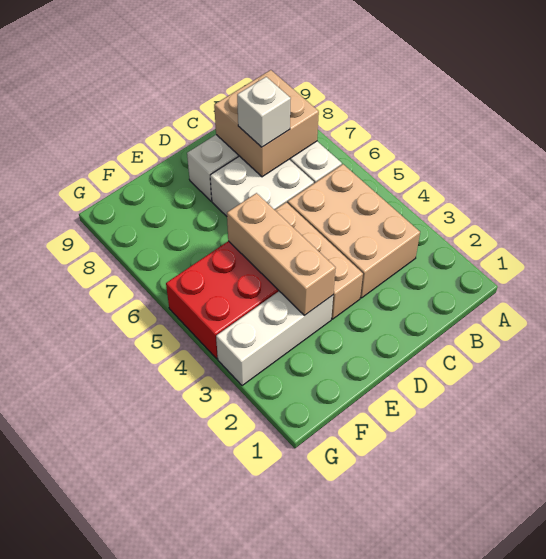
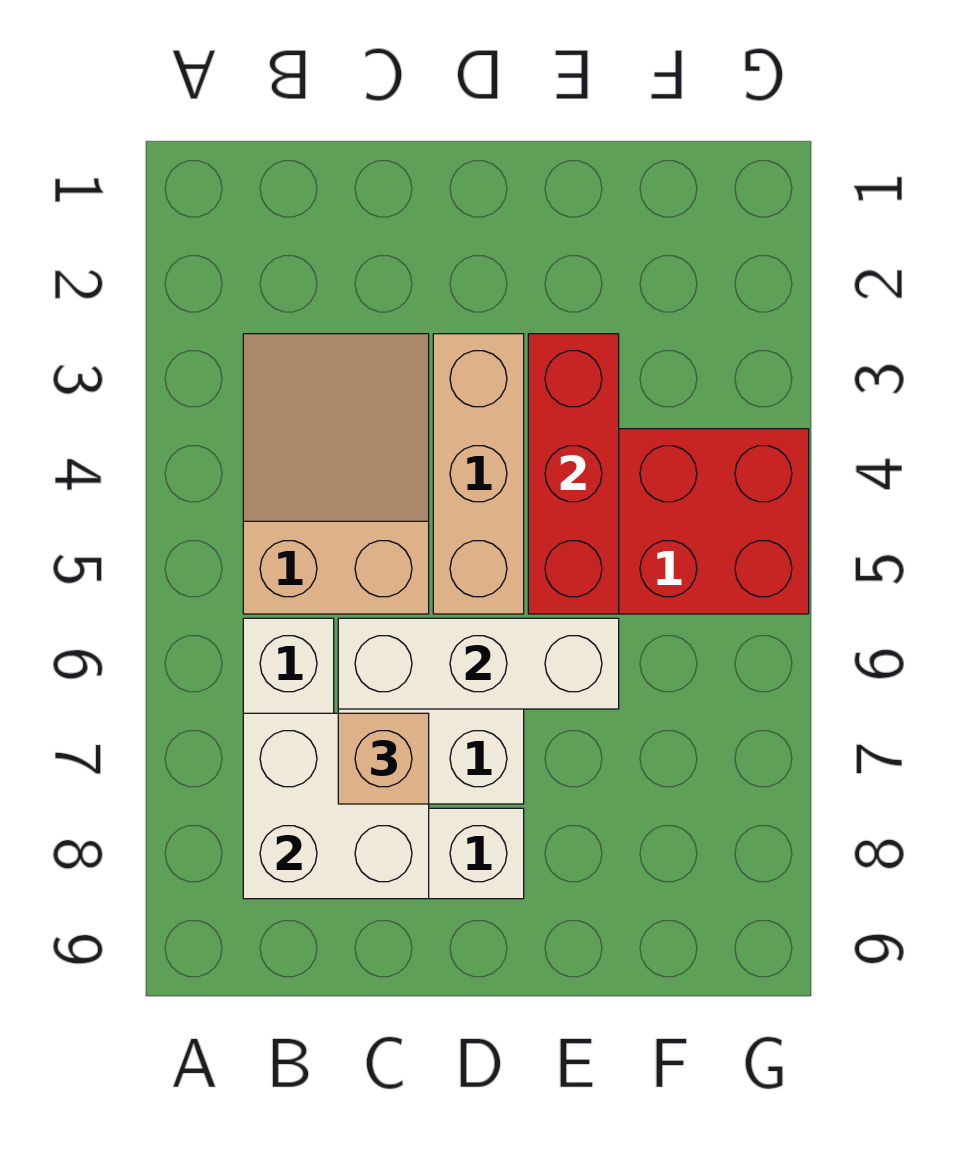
tan 2x3 brick [288,164,420,298] -> tan 2x3 slope [243,334,429,614]
tan 2x2 brick [214,70,319,177] -> white 2x2 brick [243,713,429,899]
white 1x1 brick [237,77,291,147] -> tan 1x1 brick [338,713,429,804]
white 1x3 brick [216,291,333,386] -> white 1x3 brick moved to [338,618,619,709]
tan 1x3 brick [227,193,336,316] -> red 1x3 brick [528,334,619,614]

